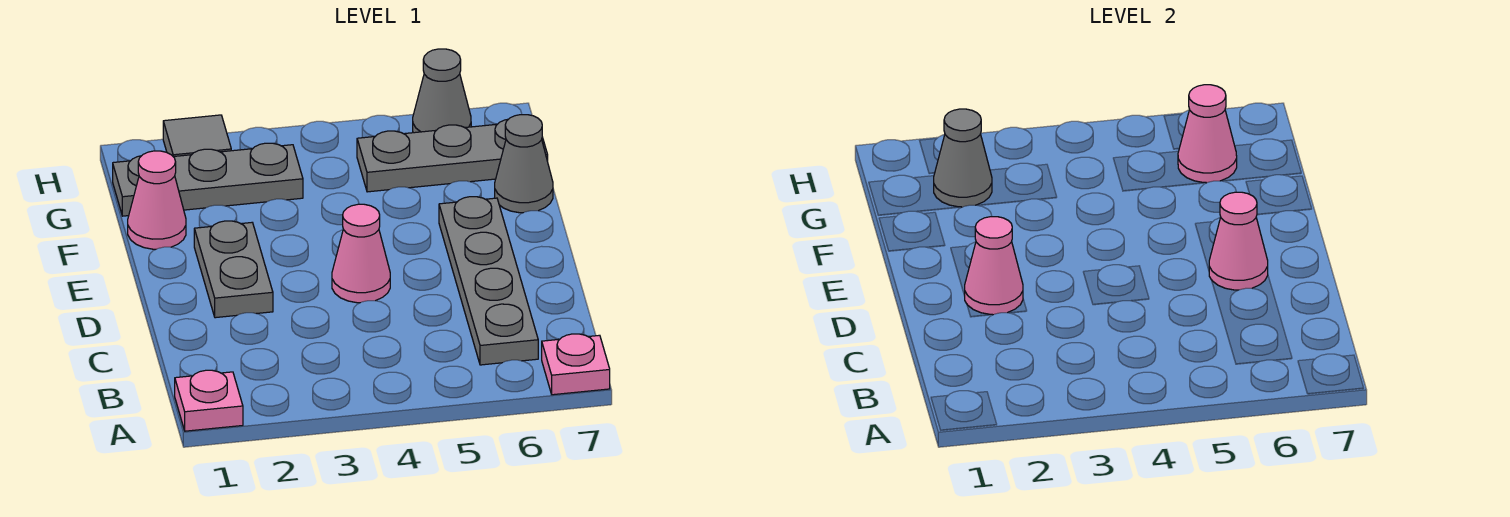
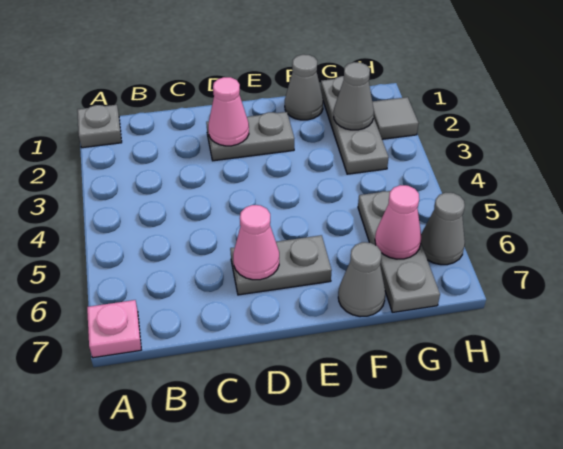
pink 1x1 plate [175,370,243,431] -> grey 1x1 plate [77,105,122,148]
grey 1x4 plate [439,197,538,365] -> grey 1x2 plate [230,235,332,295]
pink 1x1 cone [332,204,390,303] -> none
pink 1x1 cone [128,151,186,249] -> grey 1x1 cone [285,54,323,120]

